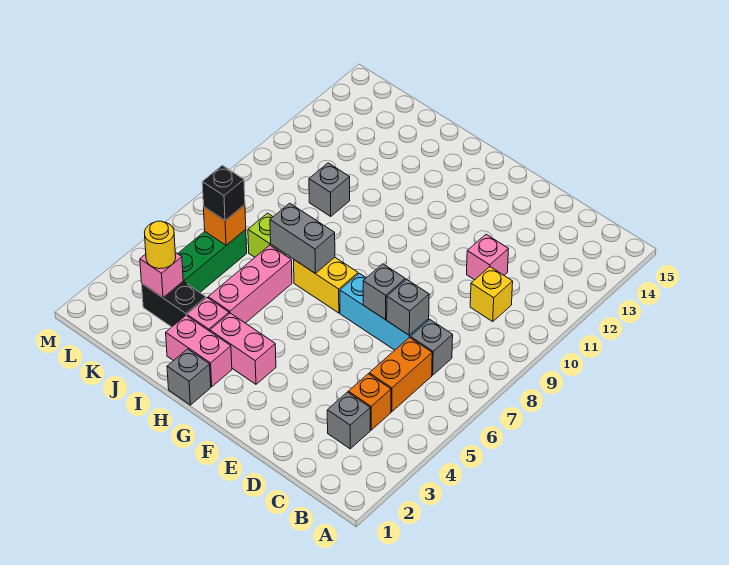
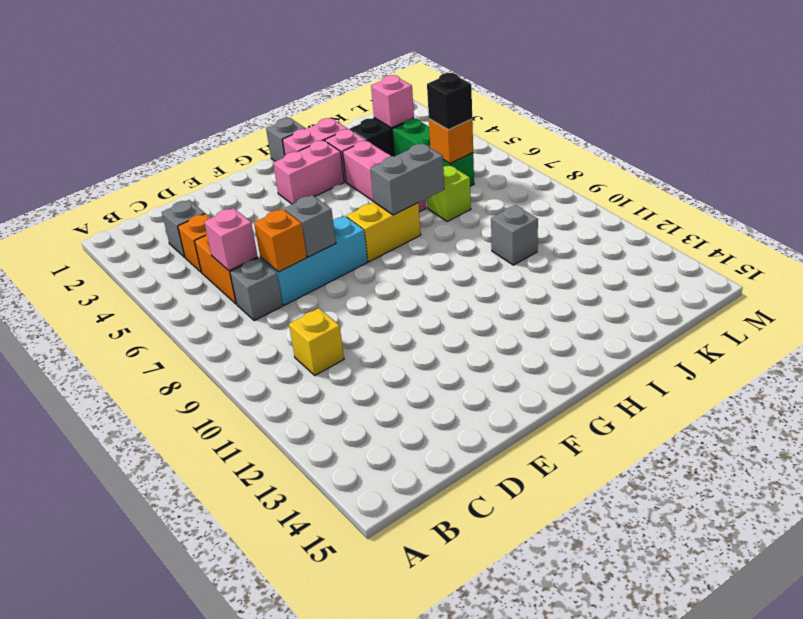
grey 1x1 brick [387,279,429,335] -> orange 1x1 brick [254,209,307,272]
pink 1x1 brick [467,234,508,280] -> pink 1x1 brick moved to [204,208,258,270]
yellow 1x1 round brick [145,221,176,269] -> none

